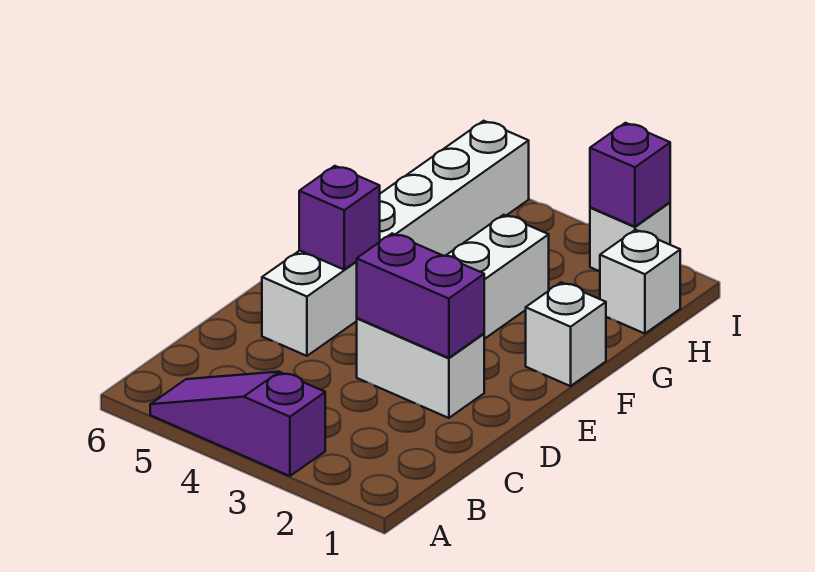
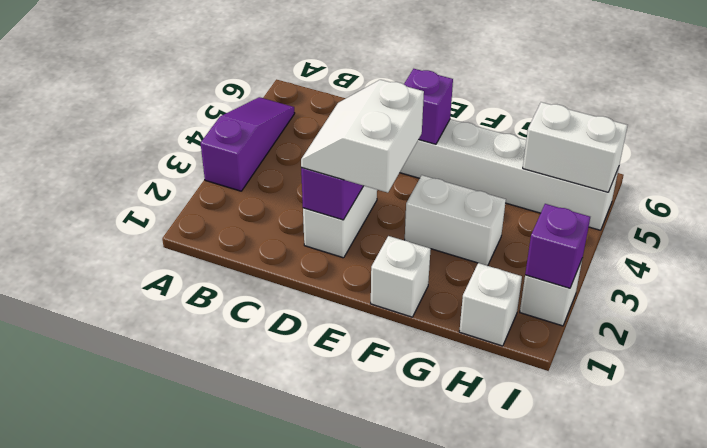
none -> white 2x2 slope [301,80,424,193]
none -> white 1x2 brick [523,102,628,192]

